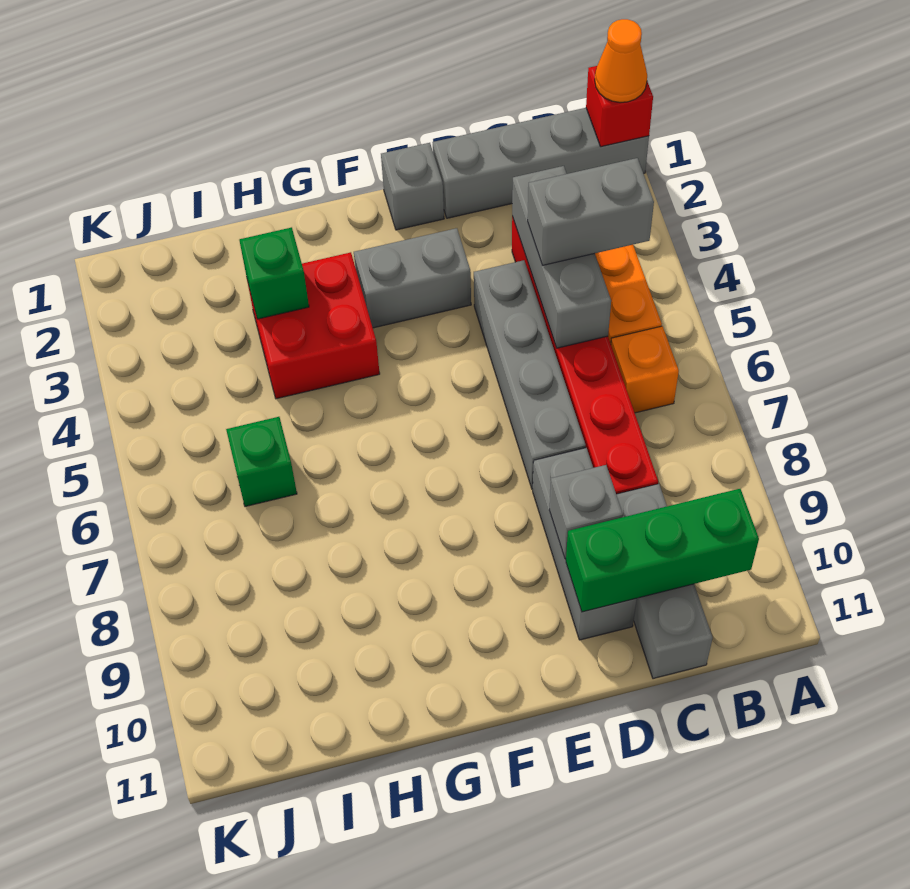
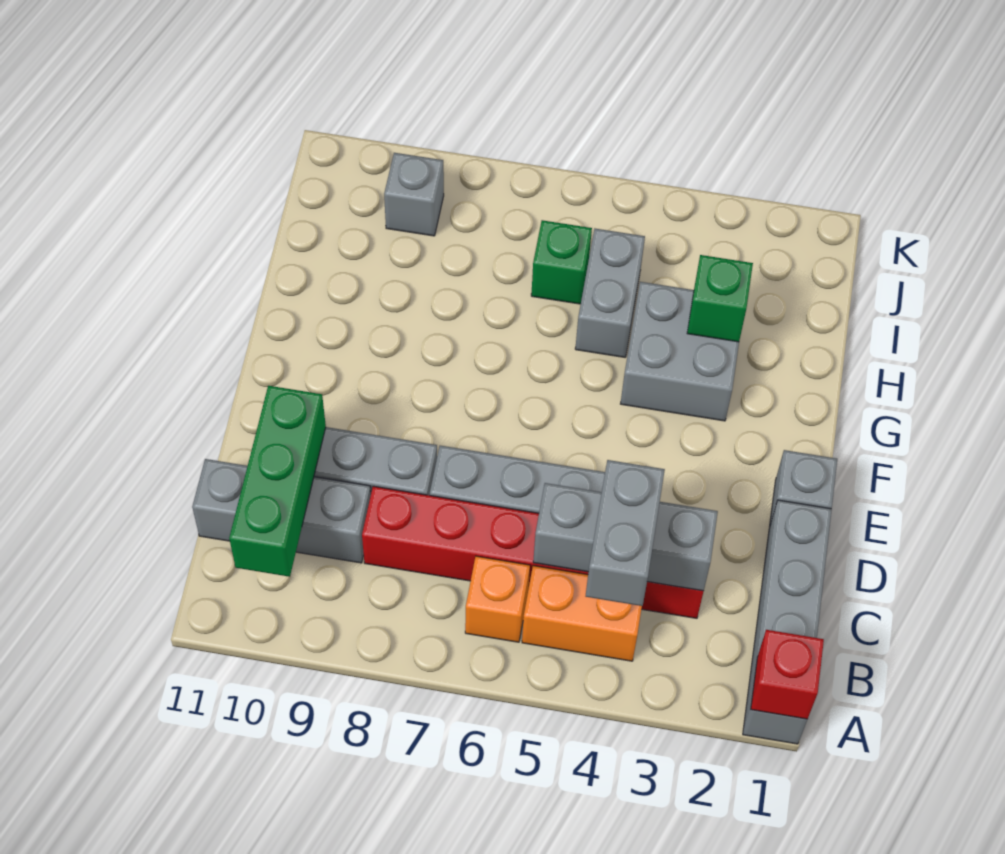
orange 1x1 cone [595,19,647,102] -> none
grey 1x1 brick [549,465,623,559] -> grey 1x1 brick moved to [384,153,444,236]
grey 1x2 brick [354,228,471,328] -> grey 1x2 brick moved to [575,229,645,357]
red 2x2 brick [247,252,380,399] -> grey 2x2 brick [621,282,739,421]

